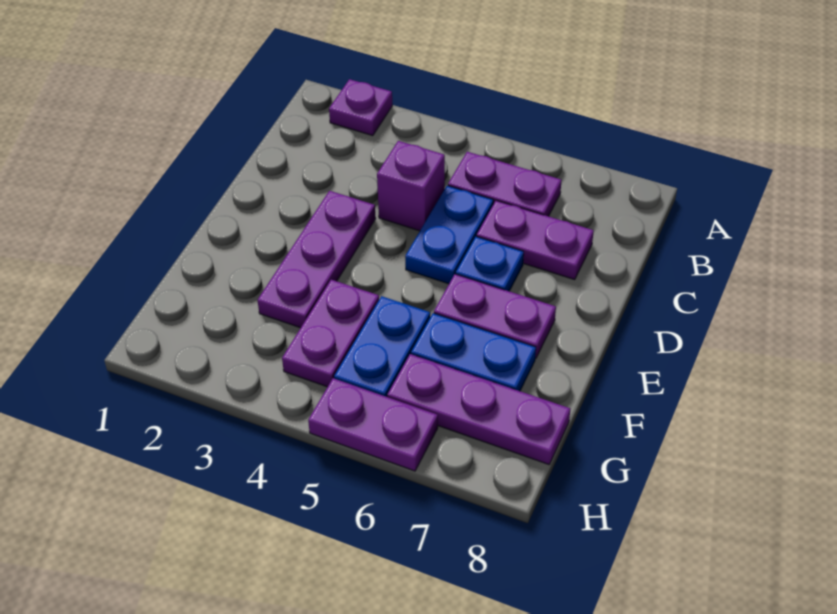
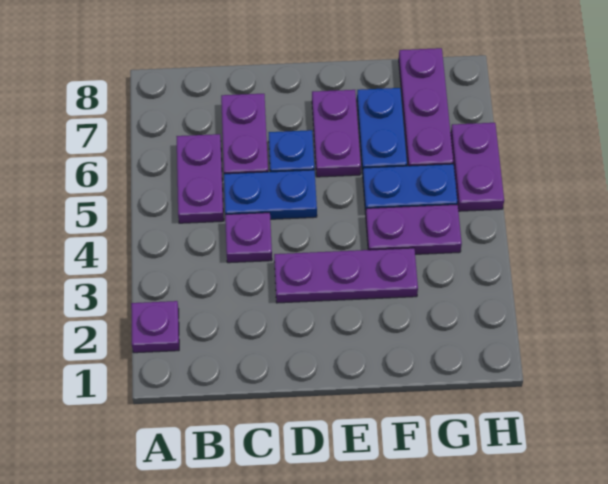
purple 1x1 brick [377,141,445,231] -> purple 1x1 plate [225,213,272,263]

